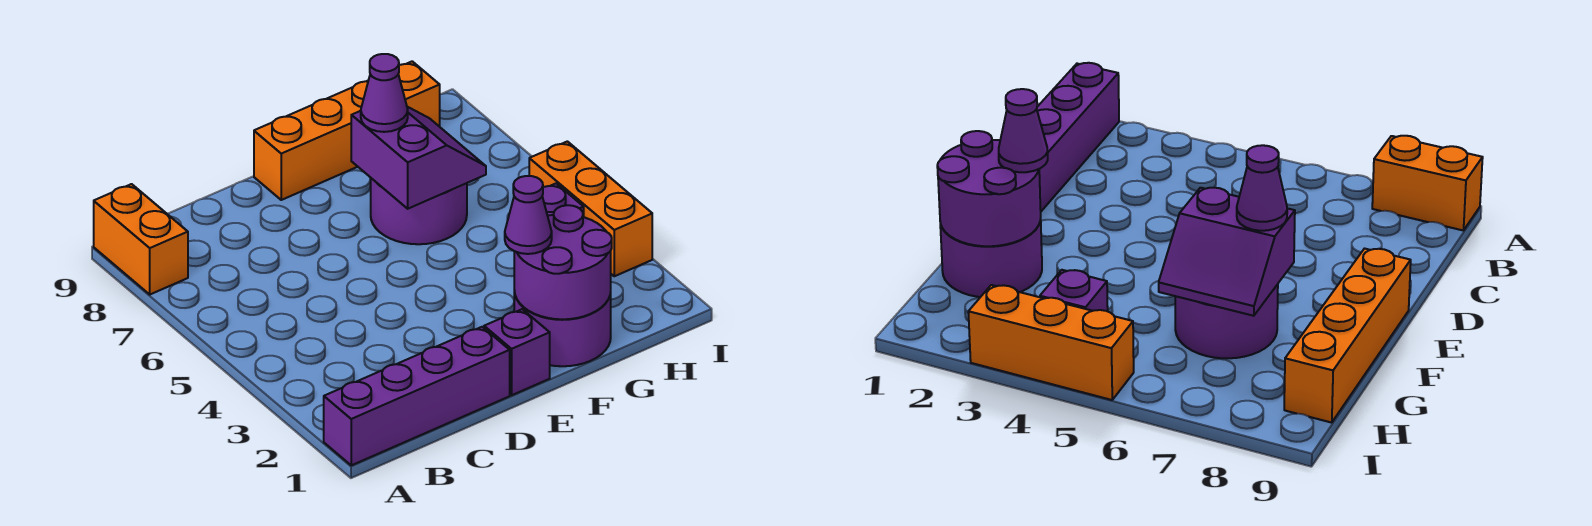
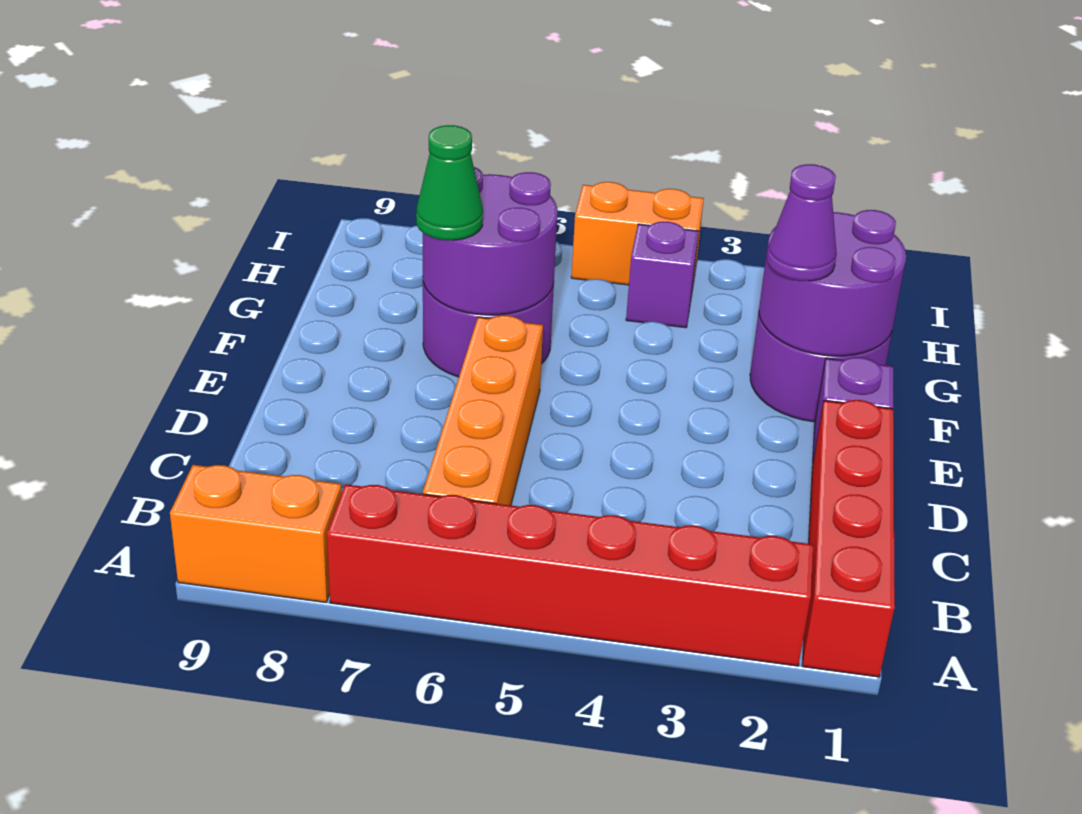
purple 1x4 brick [324,327,510,465] -> red 1x4 brick [802,400,895,677]
none -> red 1x6 brick [327,484,813,666]
orange 1x4 brick [254,61,440,200] -> orange 1x4 brick moved to [423,315,543,505]
purple 2x2 slope [351,107,486,209] -> purple 2x2 round brick [423,167,557,315]
purple 1x1 cone [361,54,408,132] -> green 1x1 cone [416,125,483,240]
orange 1x3 brick [529,141,652,276] -> orange 1x2 brick [571,182,704,285]

